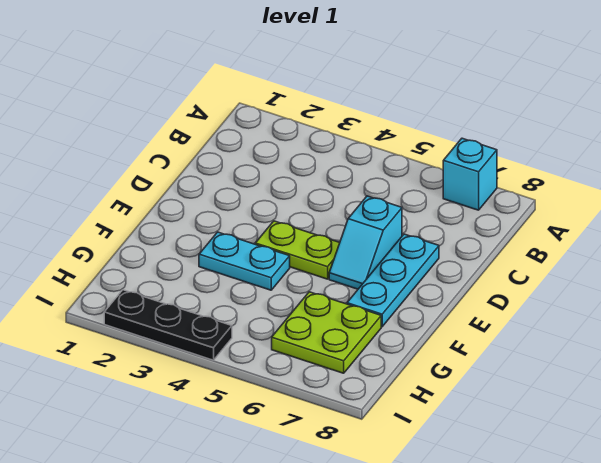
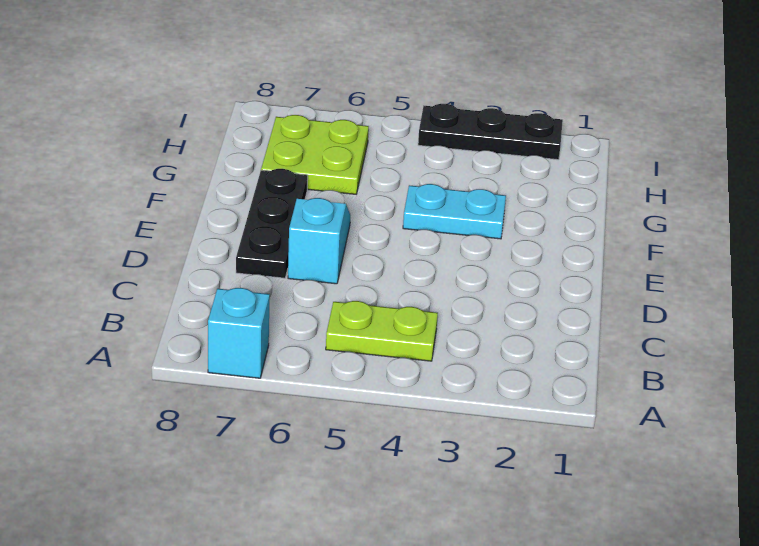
cyan 1x3 plate [347,234,439,327] -> black 1x3 plate [236,169,308,278]
lime 1x2 plate [255,221,340,279] -> lime 1x2 plate moved to [326,301,438,361]

